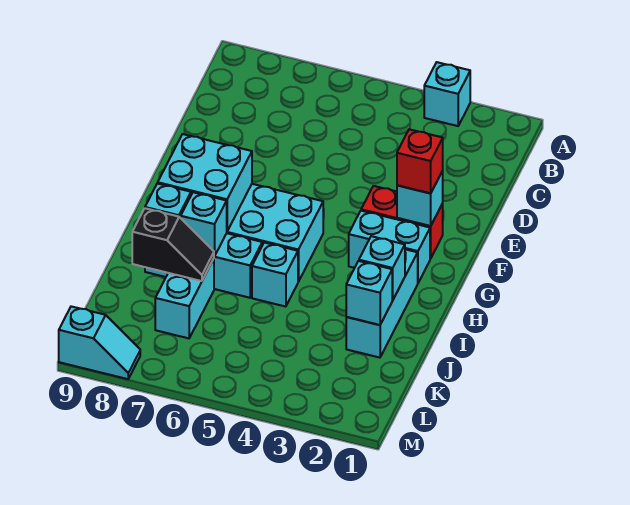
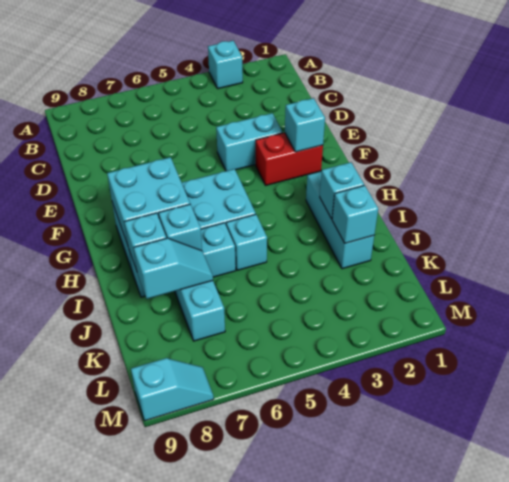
red 1x1 brick [397,129,443,193] -> none
cyan 1x2 brick [349,211,430,283] -> cyan 1x2 brick moved to [216,113,283,171]
black 1x2 slope [132,208,214,281] -> cyan 1x2 slope [134,238,213,299]

